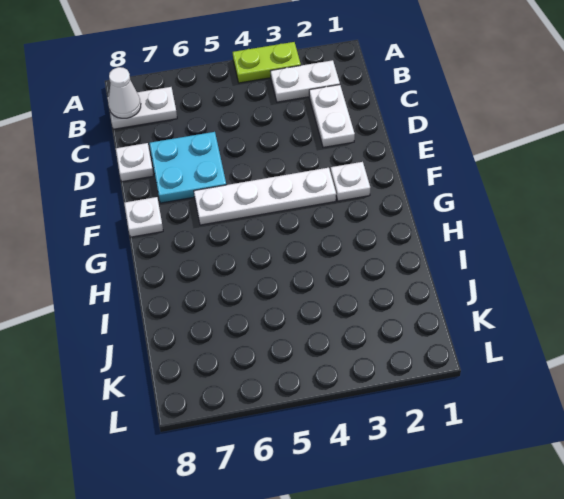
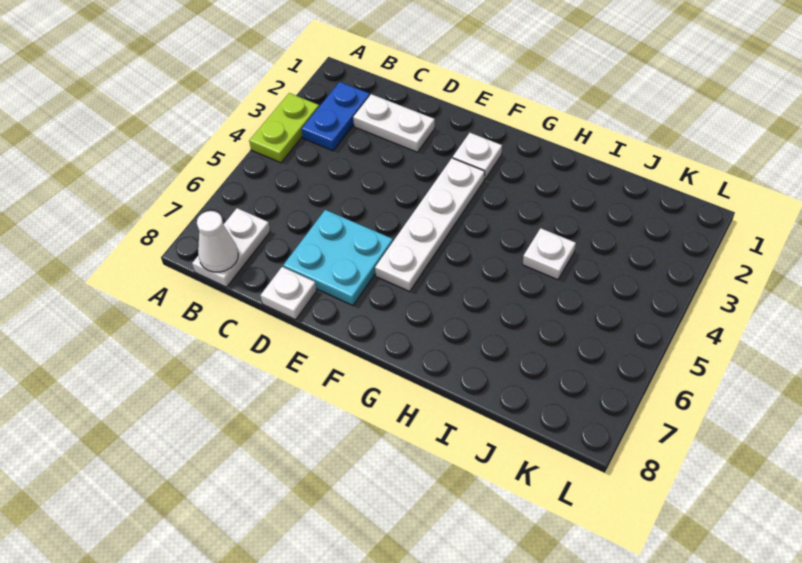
white 1x2 plate [271,60,340,102] -> blue 1x2 plate [302,82,370,151]
white 1x1 plate [124,197,163,237] -> white 1x1 plate moved to [523,228,576,280]

